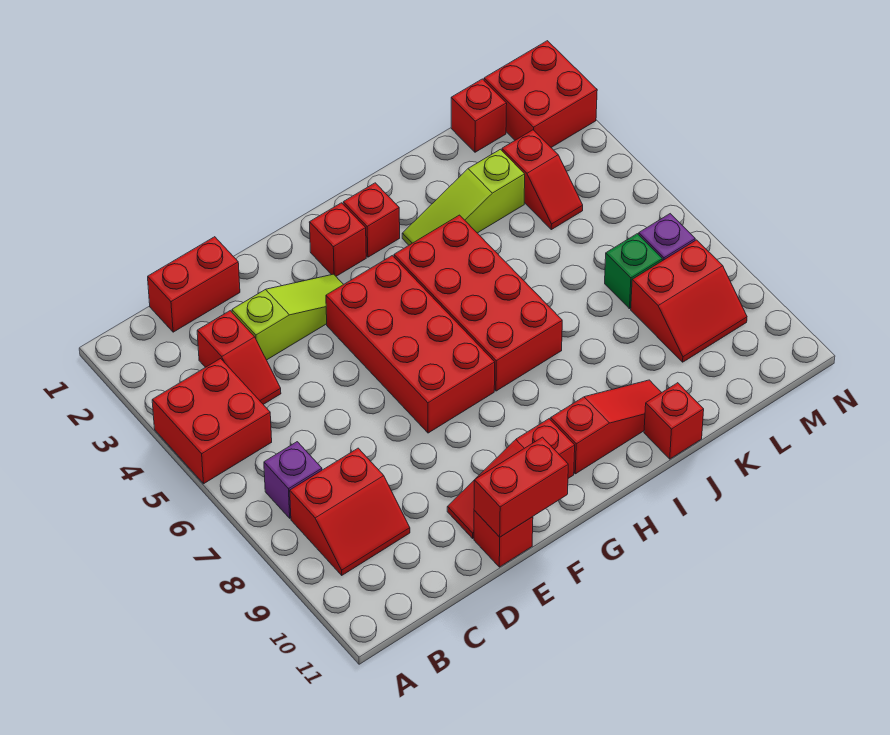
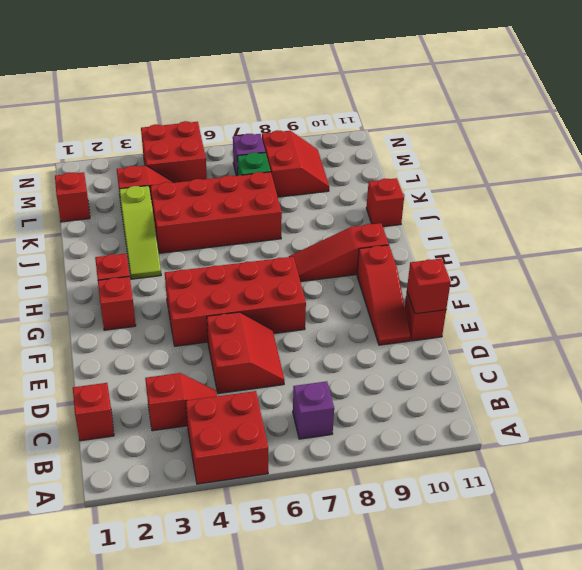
red 2x2 slope [290,448,410,575] -> red 2x2 slope moved to [207,312,284,394]
red 1x2 brick [148,237,240,332] -> red 1x1 brick [73,383,114,441]
lime 1x3 slope [232,274,344,360] -> none
red 1x2 brick [474,437,568,537] -> red 1x1 brick [407,259,451,314]
red 2x4 brick [394,215,562,391] -> red 2x4 brick moved to [150,172,282,253]
red 1x3 slope [551,380,662,474] -> red 1x3 slope turned to [289,223,389,282]
red 2x2 brick [484,41,597,147] -> red 2x2 brick moved to [141,121,207,183]

